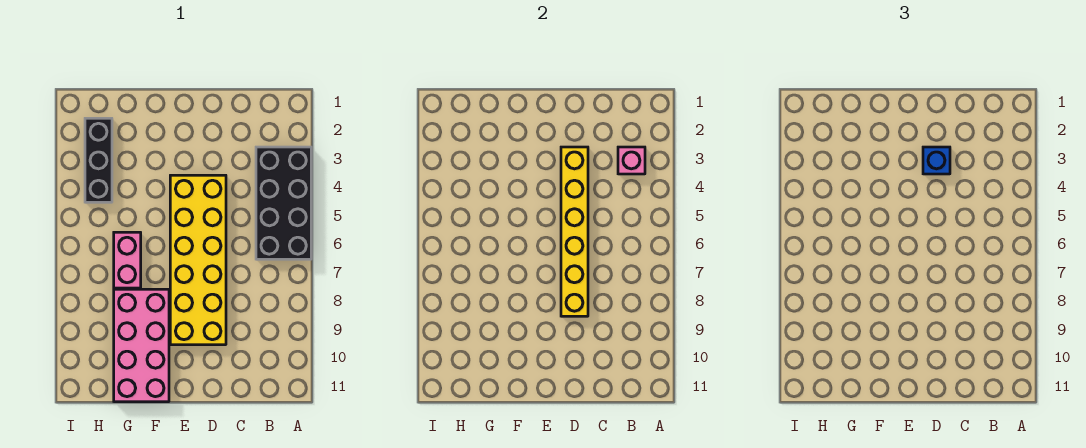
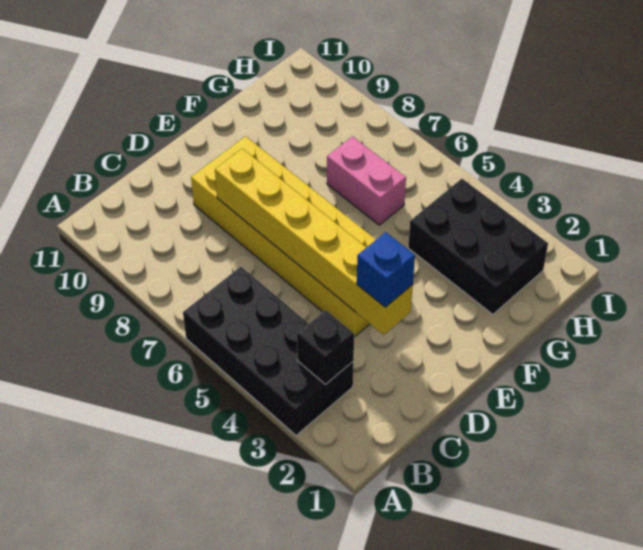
pink 1x1 brick [618,147,645,174] -> black 1x1 brick [297,310,354,384]
pink 2x4 brick [114,289,169,402] -> none
black 1x3 brick [85,118,112,202] -> black 2x3 brick [408,179,548,315]

